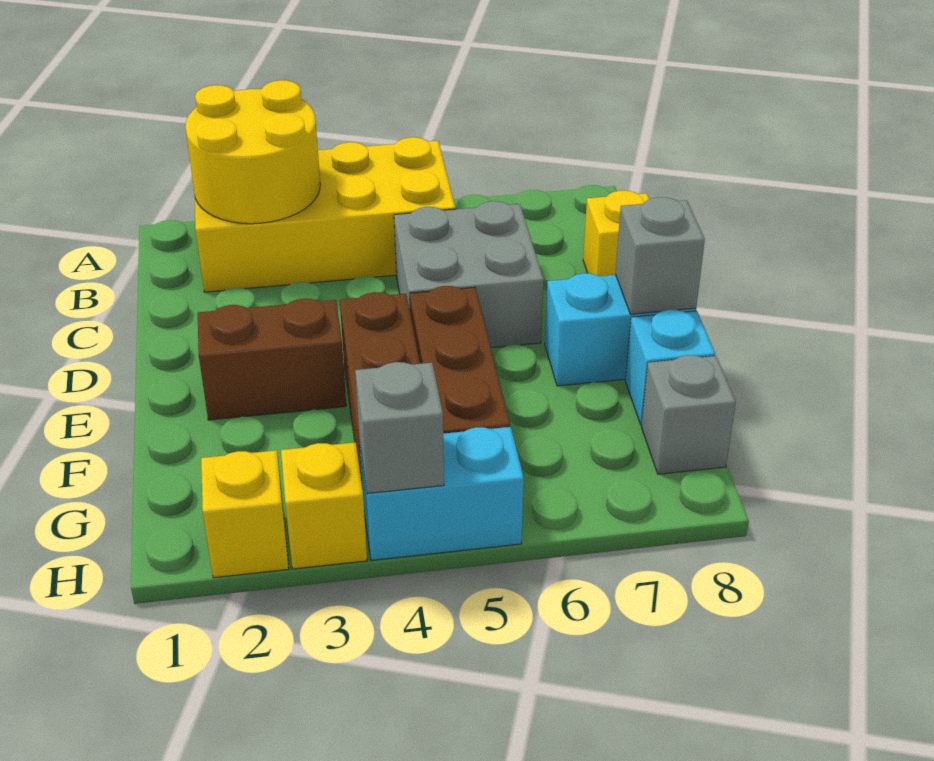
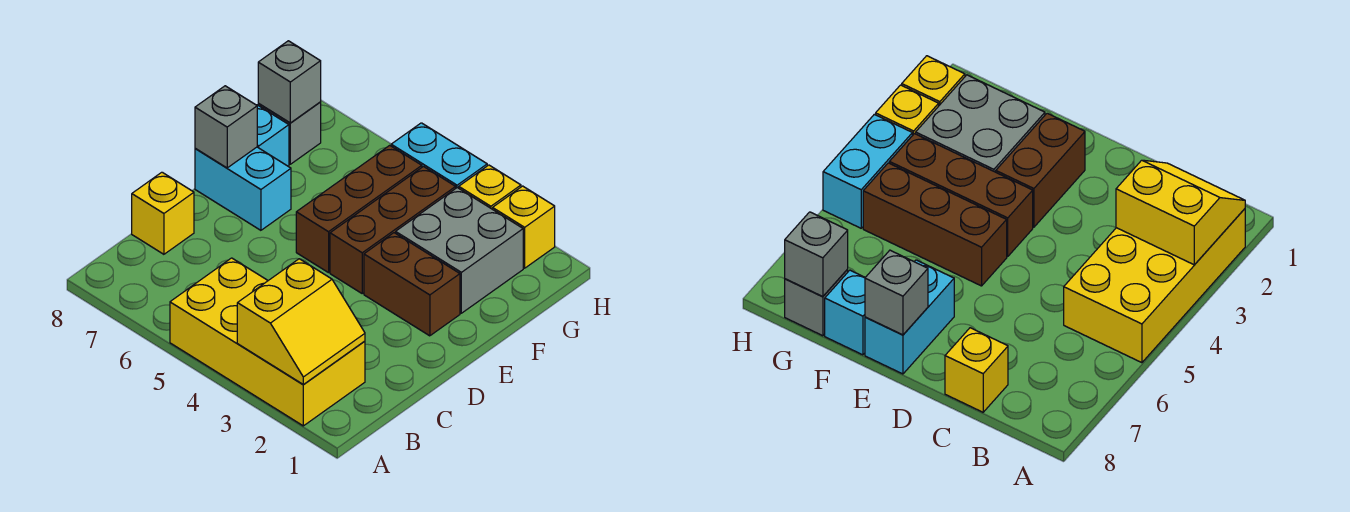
yellow 2x2 round brick [185,80,320,224] -> yellow 2x2 slope [237,259,365,385]
grey 2x2 brick [394,201,544,348] -> grey 2x2 brick moved to [396,188,523,313]
grey 1x1 brick [355,362,444,494] -> grey 1x1 brick moved to [258,41,321,123]

